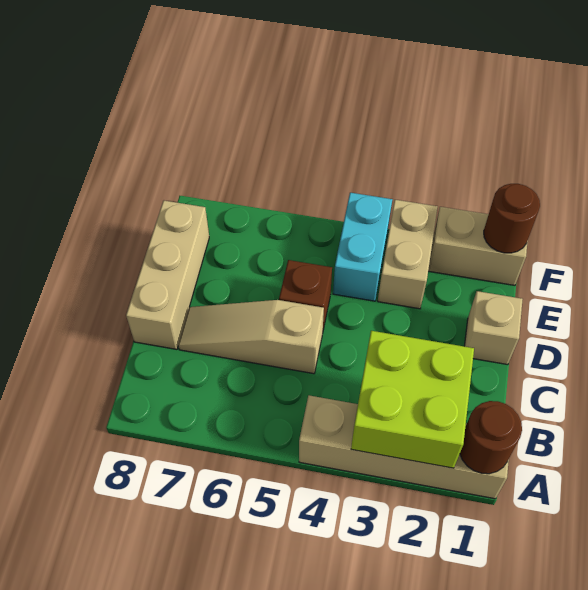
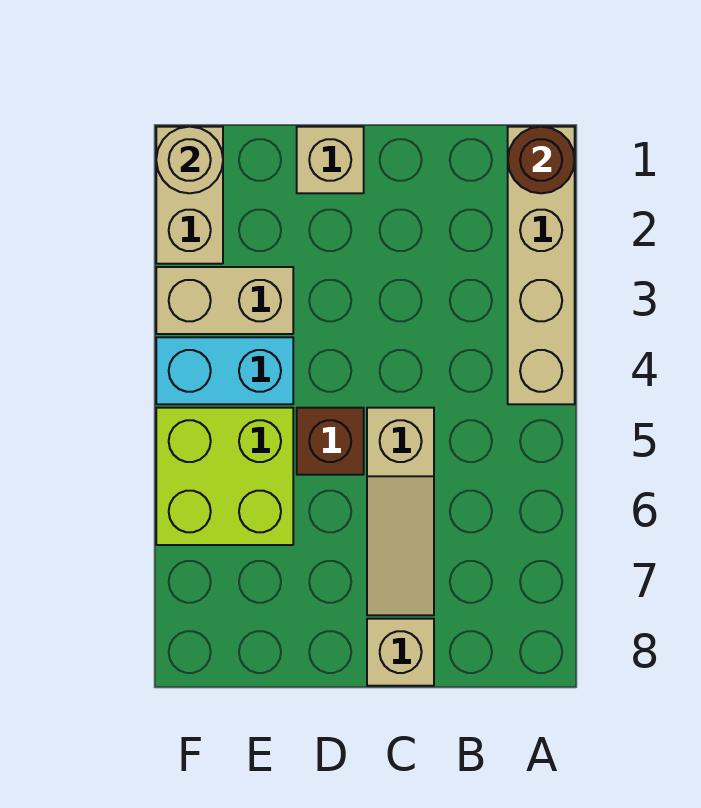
lime 2x2 brick [351,331,474,468] -> lime 2x2 brick moved to [156,408,293,545]
tan 1x3 brick [126,201,209,349] -> tan 1x1 brick [367,619,434,686]
brown 1x1 round brick [484,184,540,253] -> tan 1x1 round brick [156,127,223,193]

